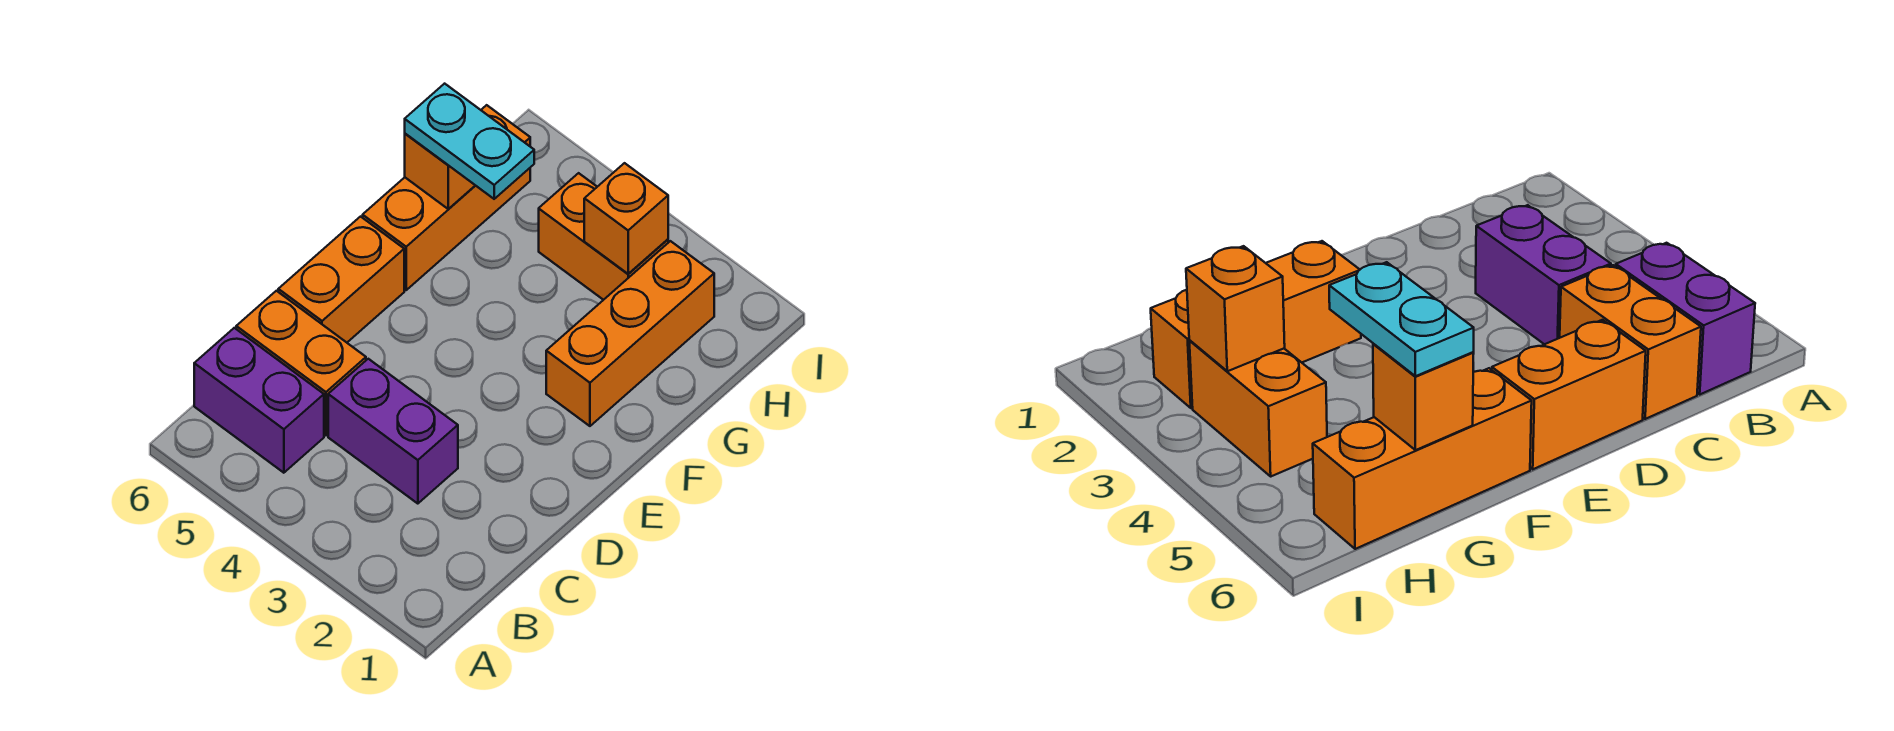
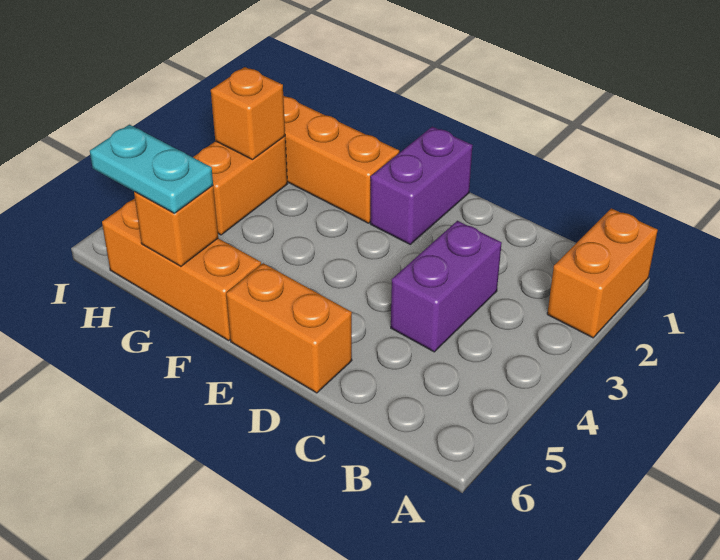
purple 1x2 brick [194,328,324,473] -> purple 1x2 brick moved to [370,127,473,244]
orange 1x2 brick [236,291,366,435] -> orange 1x2 brick moved to [547,208,658,338]
cyan 1x2 plate [405,84,534,199] -> cyan 1x2 plate turned to [90,125,213,213]

